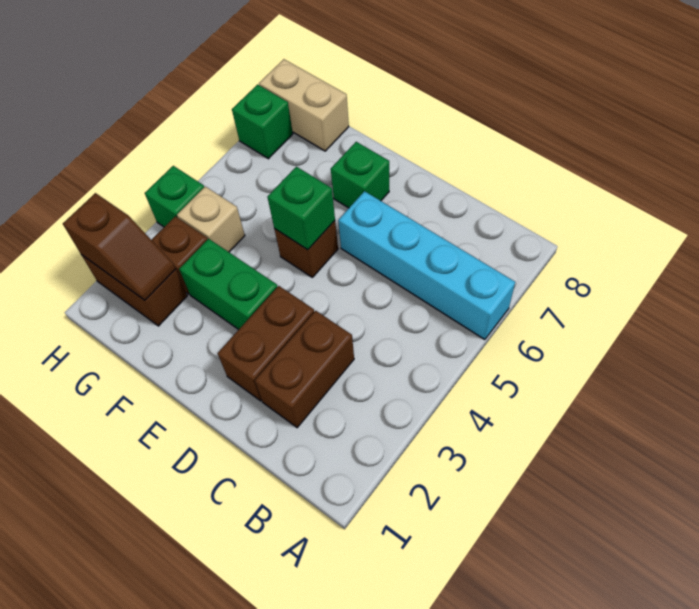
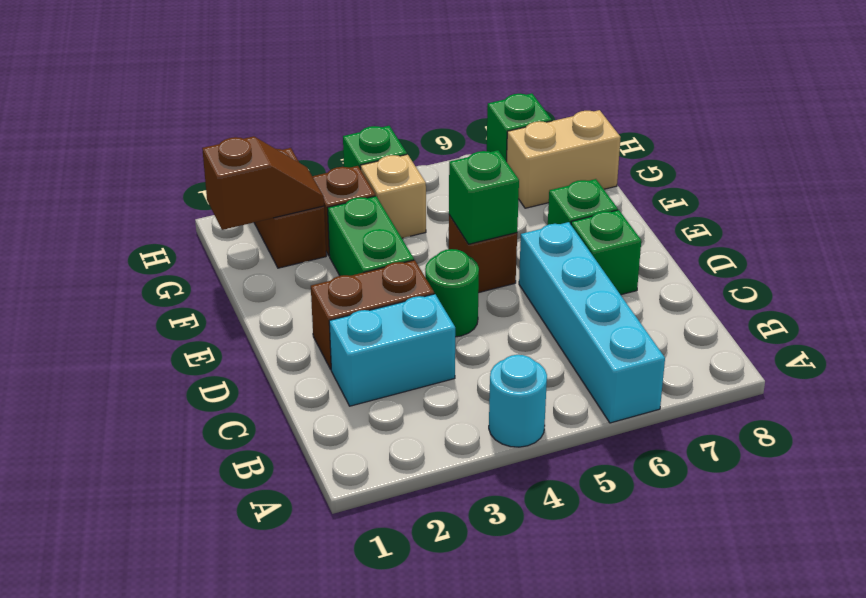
none -> cyan 1x1 round brick [489,355,547,447]
brown 1x2 brick [255,311,354,428] -> cyan 1x2 brick [329,294,455,406]
none -> green 1x1 round brick [425,249,479,337]
none -> green 1x1 brick [571,210,641,295]
brown 1x2 slope [63,193,175,300] -> brown 1x2 slope turned to [202,136,324,230]
tan 1x2 brick [259,59,349,151] -> tan 1x2 brick turned to [507,110,621,208]

